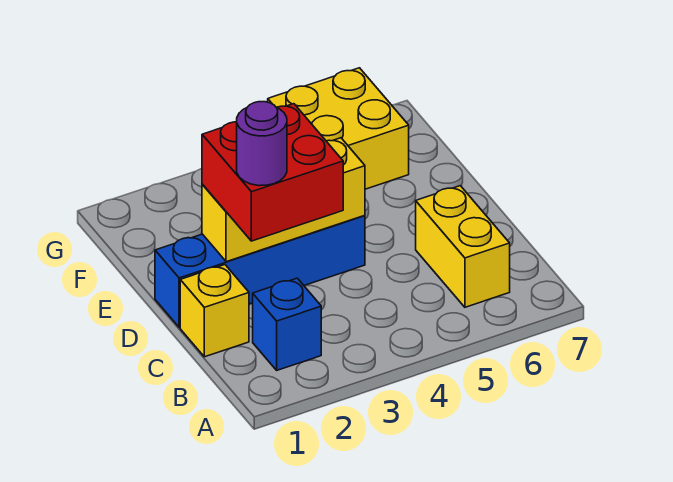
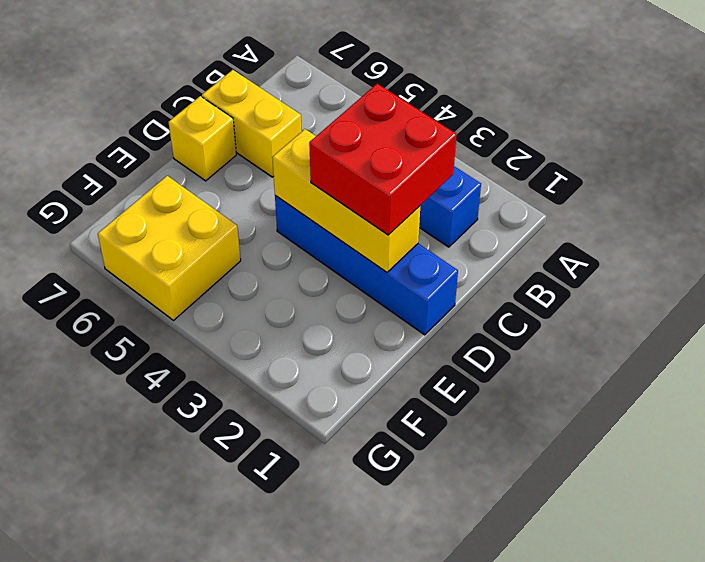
yellow 1x2 brick [416,186,510,307] -> yellow 1x2 brick turned to [202,70,302,177]
yellow 1x1 brick [180,265,249,357] -> yellow 1x1 brick moved to [169,96,236,181]
purple 1x1 round brick [237,102,287,186] -> none

